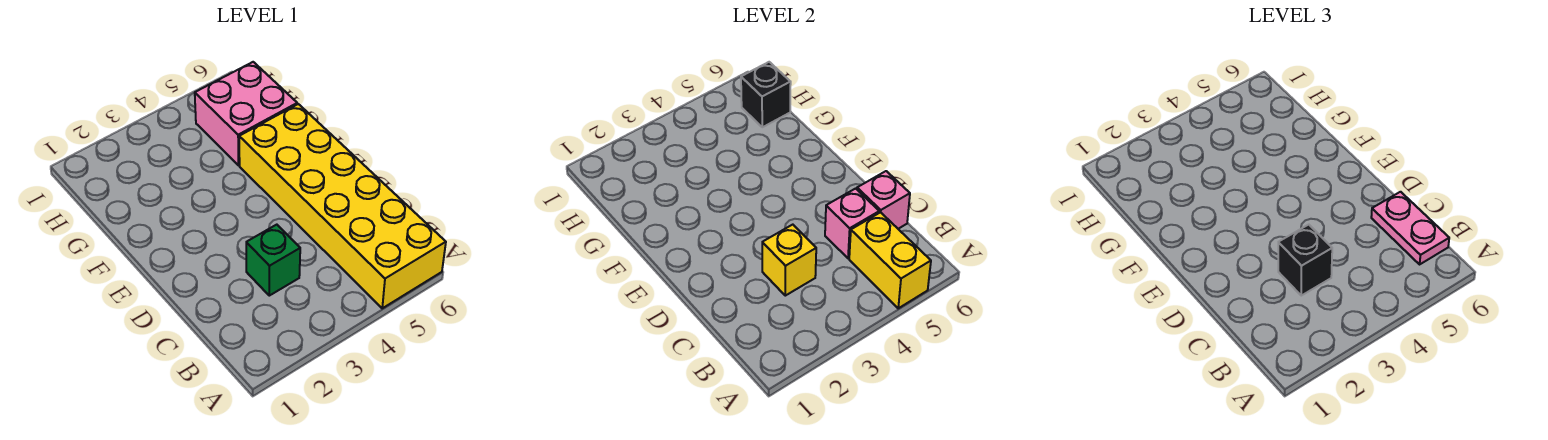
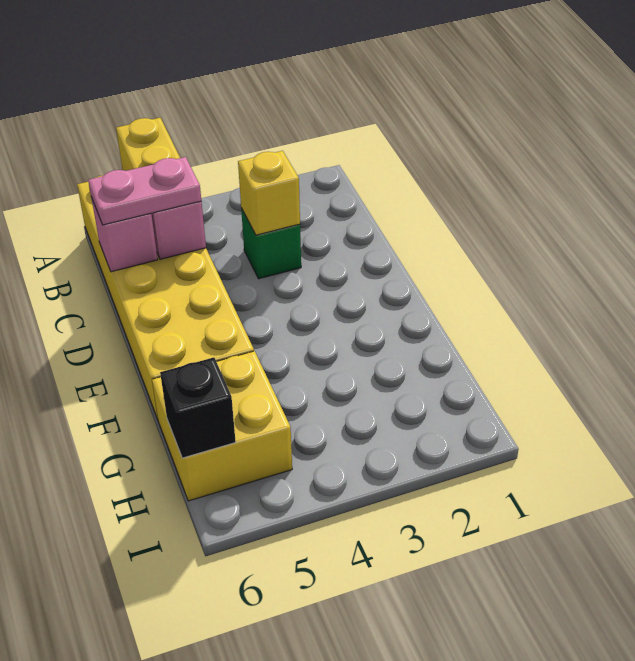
pink 1x2 plate [1371,192,1449,264] -> pink 1x2 plate turned to [88,157,201,225]
black 1x1 brick [1278,225,1332,296] -> none
pink 2x2 brick [195,62,297,165] -> yellow 2x2 brick [152,351,292,501]

